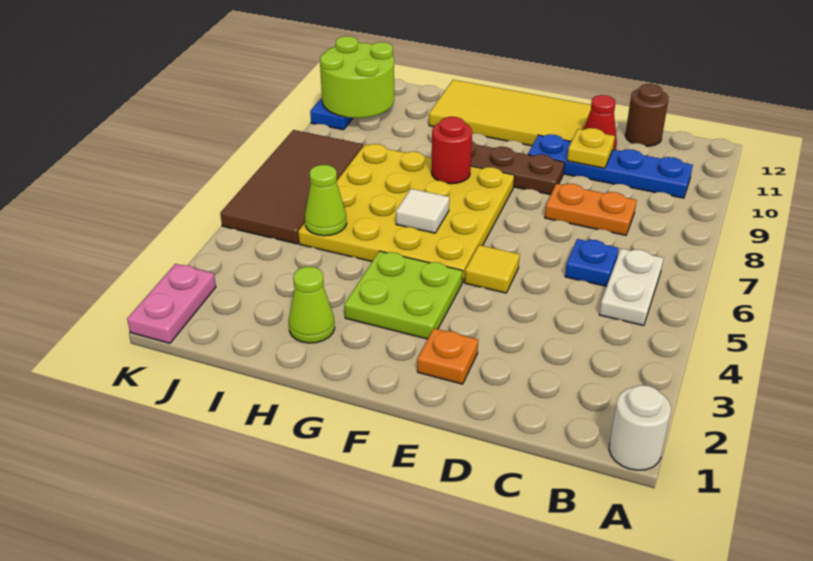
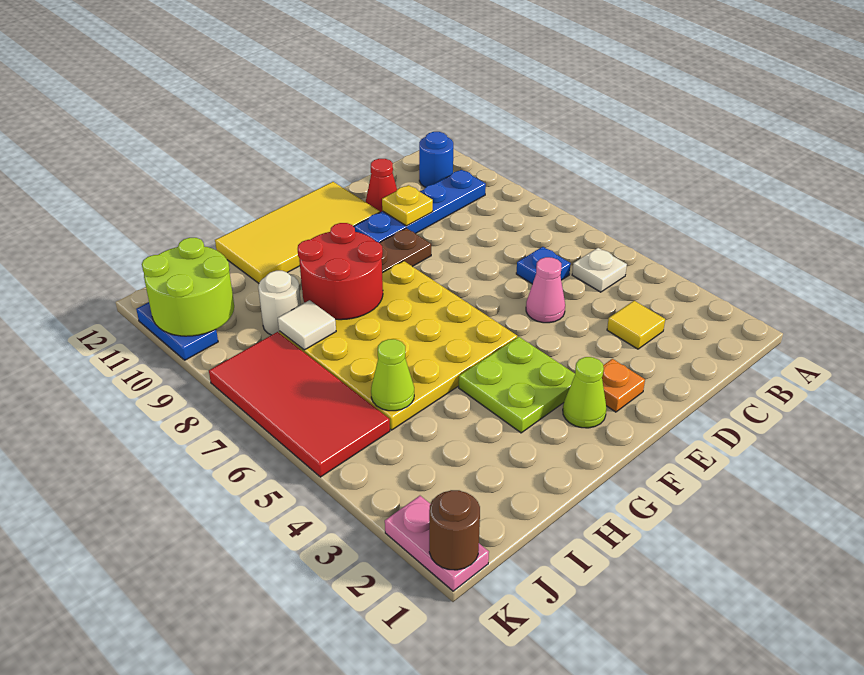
white 1x1 round brick [609,385,671,470] -> white 1x1 round brick moved to [258,271,301,335]
white 1x2 plate [599,248,663,326] -> white 1x1 plate [572,248,627,292]
none -> blue 1x1 round brick [419,132,453,187]
orange 1x2 plate [545,184,636,235] -> none
brown 1x1 round brick [625,84,668,146] -> brown 1x1 round brick moved to [429,490,480,570]
none -> pink 1x1 cone [526,257,565,323]
yellow 1x1 tile [465,245,520,293] -> yellow 1x1 tile moved to [607,301,665,349]
white 1x1 tile [396,189,449,233] -> white 1x1 tile moved to [278,300,336,350]
red 1x1 round brick [431,117,472,184] -> red 2x2 round brick [298,223,383,320]
lime 1x1 cone [289,267,335,343] -> lime 1x1 cone moved to [563,357,606,428]
brown 2x4 tile [220,130,363,244] -> red 2x4 tile [209,332,390,477]

